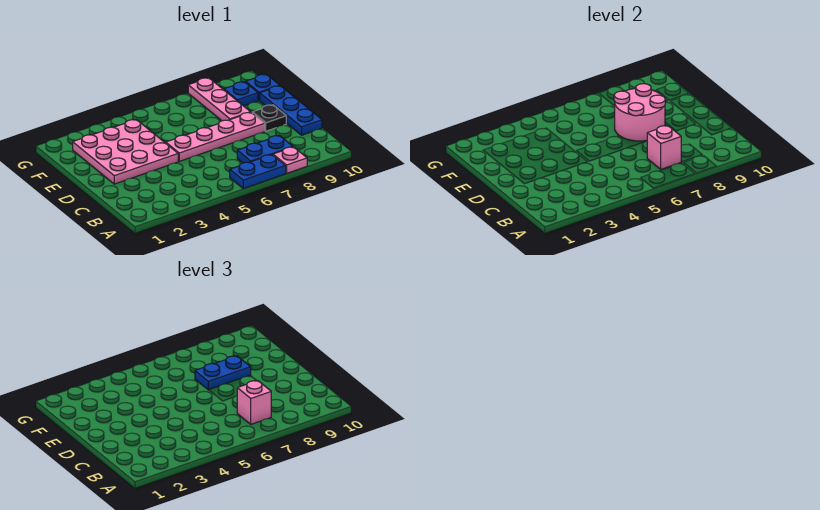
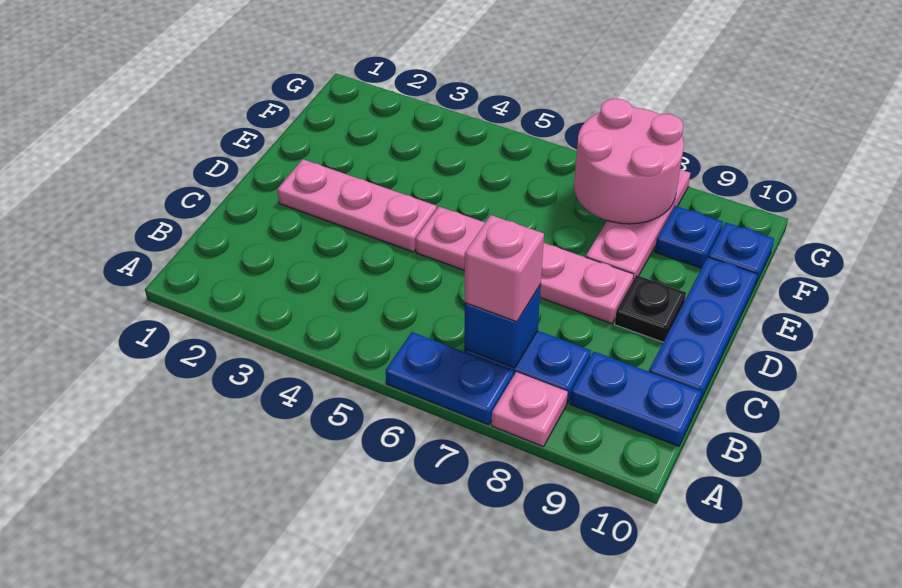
pink 1x1 brick [647,126,681,169] -> blue 1x1 brick [464,285,541,368]
pink 3x3 plate [73,119,178,184] -> pink 1x3 plate [277,159,437,252]
pink 2x2 round brick [614,83,665,141] -> pink 2x2 round brick moved to [574,99,684,224]
blue 1x2 plate [195,356,251,390] -> blue 1x2 plate moved to [570,352,702,446]

